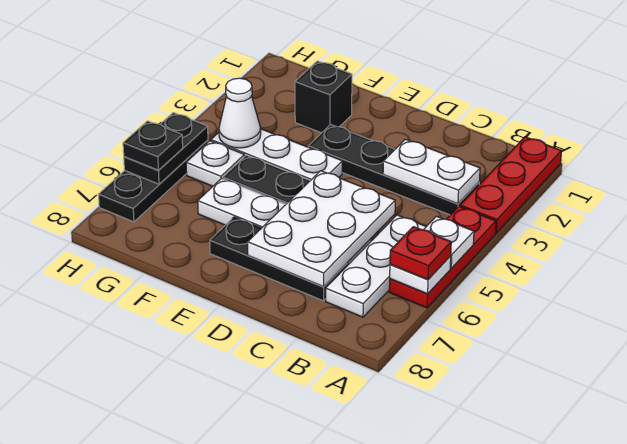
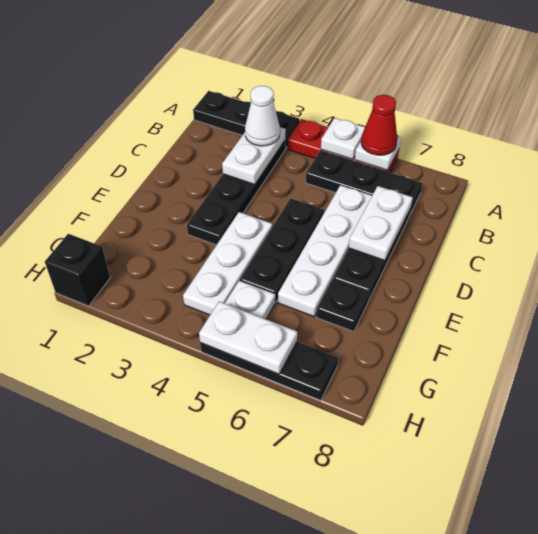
red 1x3 plate [460,137,561,233] -> black 1x3 plate [193,91,300,149]
red 1x1 plate [390,227,451,279] -> red 1x1 cone [361,95,397,155]
white 1x3 plate [326,215,426,317] -> black 1x3 plate [306,151,423,216]
white 2x3 plate [248,171,395,287] -> white 1x2 plate [349,186,413,261]
black 1x1 brick [295,61,352,133] -> black 1x1 brick moved to [45,234,110,306]
white 1x1 cone [219,78,261,148] -> white 1x1 cone moved to [245,86,280,146]
black 1x2 plate [124,113,208,184] -> white 1x2 plate [199,301,297,374]
black 1x1 plate [123,121,183,170] -> black 1x1 plate moved to [316,279,370,332]

